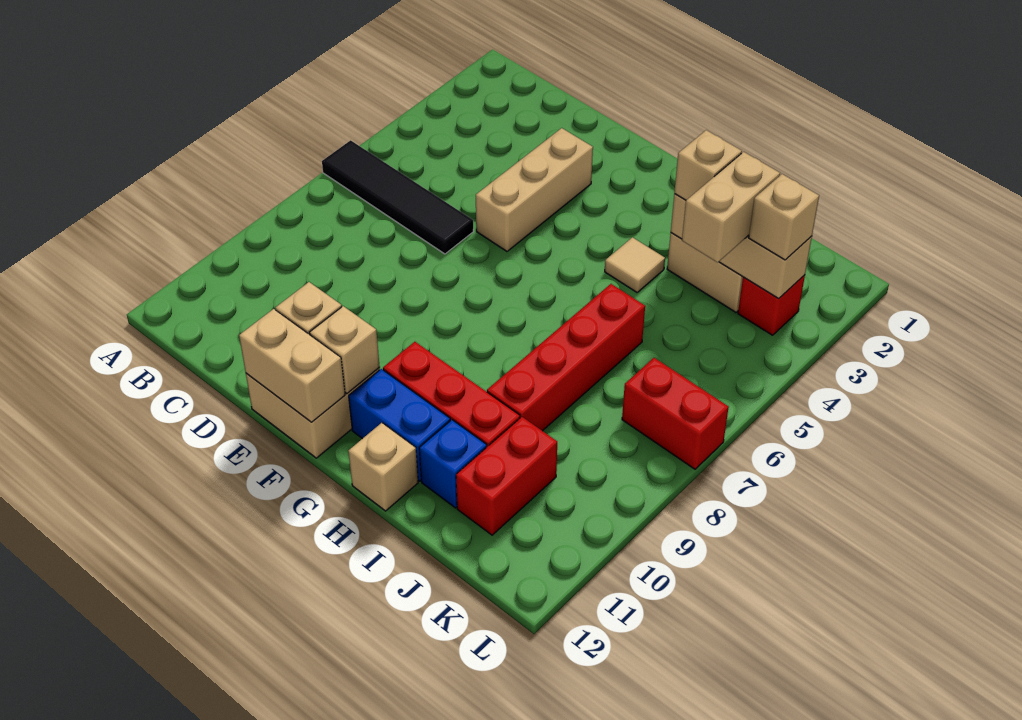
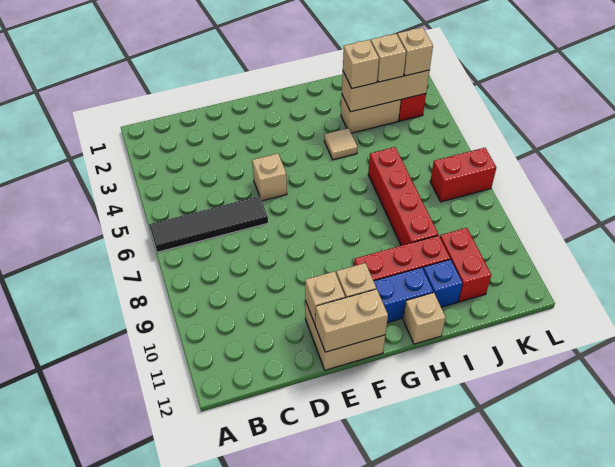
tan 1x3 brick [476,128,593,251] -> tan 1x1 brick [252,153,287,201]
tan 1x2 brick [682,152,780,263] -> tan 1x1 brick [371,34,406,82]

